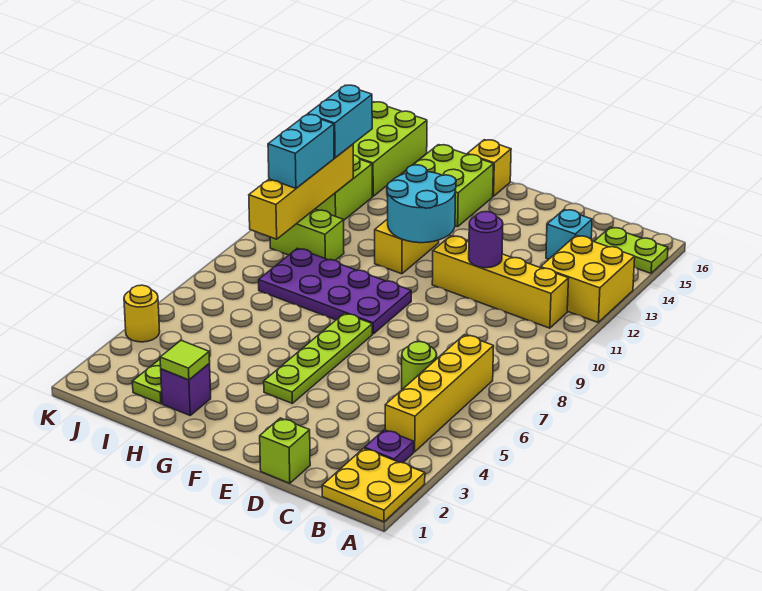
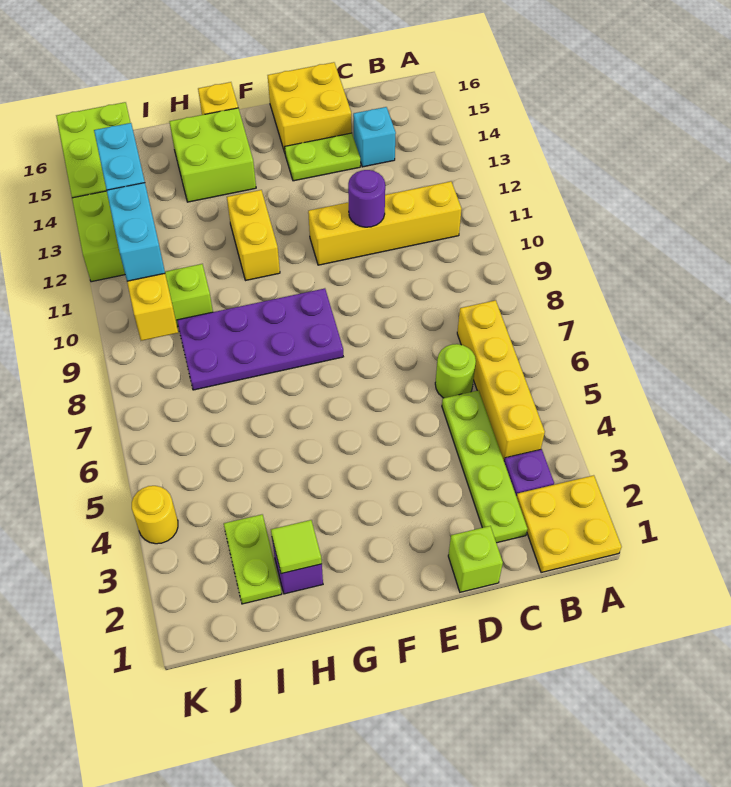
yellow 2x2 brick [540,236,635,322] -> yellow 2x2 brick moved to [268,62,352,152]
lime 1x2 plate [594,227,668,273] -> lime 1x2 plate moved to [285,133,360,181]
lime 1x4 plate [264,313,372,403] -> lime 1x4 plate moved to [442,390,528,543]
cyan 2x2 round brick [387,165,456,243] -> none

